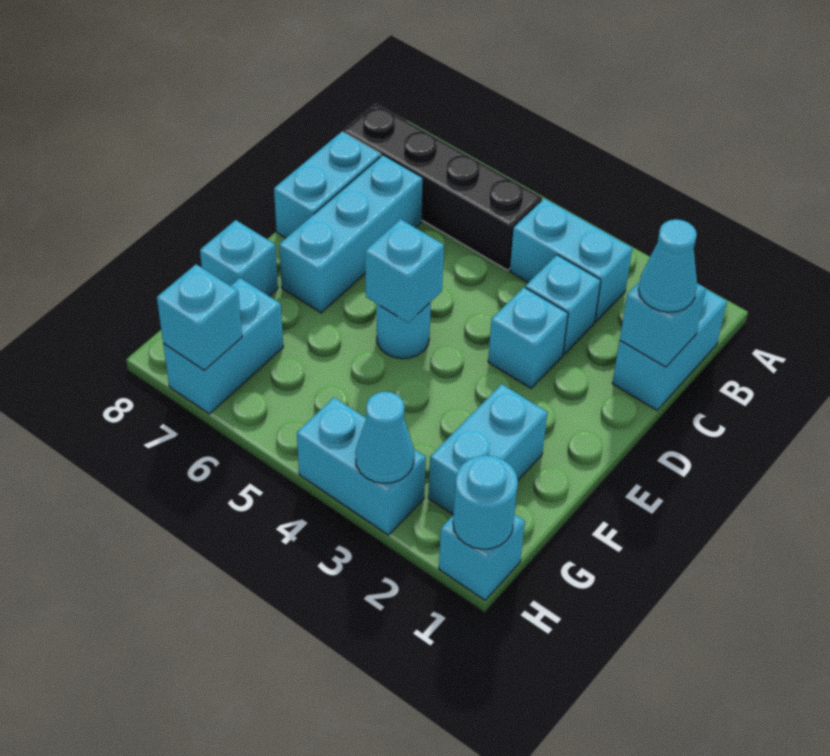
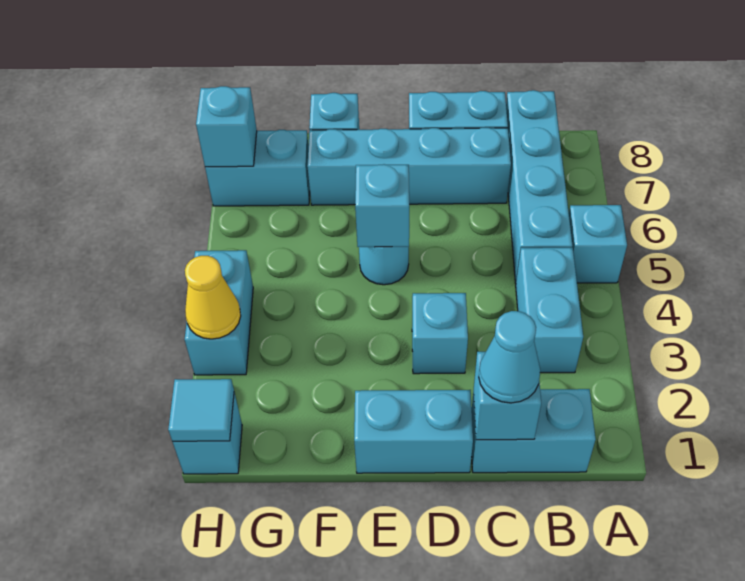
black 1x4 brick [344,104,542,270] -> cyan 1x4 brick [506,90,573,283]
cyan 1x1 brick [525,255,601,355] -> cyan 1x1 brick moved to [569,205,627,283]
cyan 1x3 brick [279,155,423,313] -> cyan 1x4 brick [307,128,511,205]
cyan 1x2 brick [428,384,547,515] -> cyan 1x2 brick moved to [354,390,473,473]
cyan 1x1 round brick [453,455,518,549] -> cyan 1x1 tile [168,379,234,441]
cyan 1x1 cone [355,392,414,483] -> yellow 1x1 cone [185,256,241,339]

